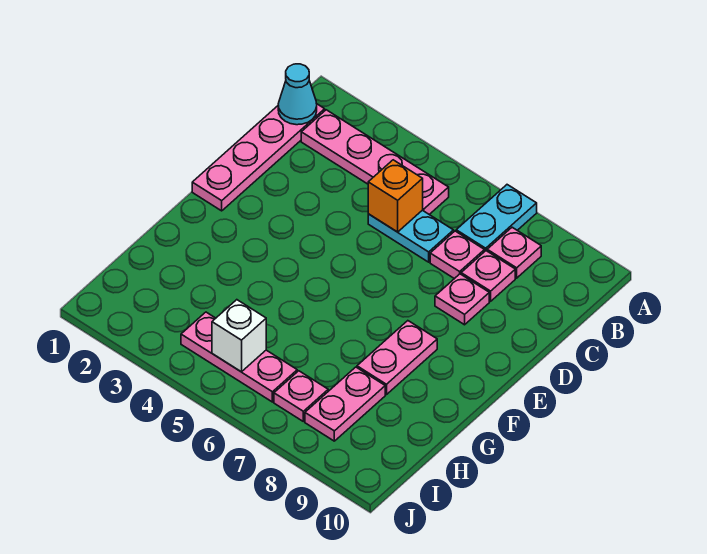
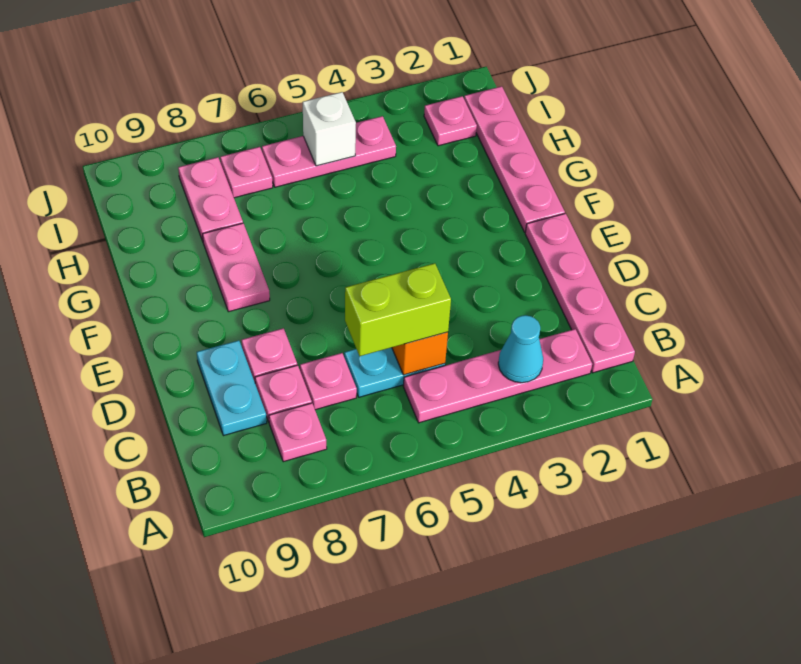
cyan 1x2 plate [456,185,537,252] -> cyan 1x2 plate moved to [197,340,267,436]
cyan 1x1 cone [278,64,317,125] -> cyan 1x1 cone moved to [498,315,543,383]
none -> lime 1x2 brick [345,263,451,356]
none -> pink 1x4 plate [464,86,565,232]
none -> pink 1x1 plate [424,96,477,146]

